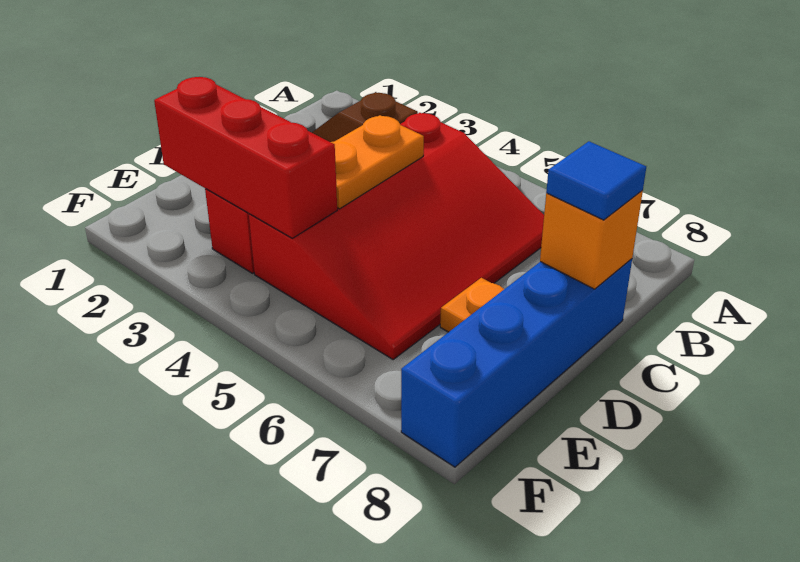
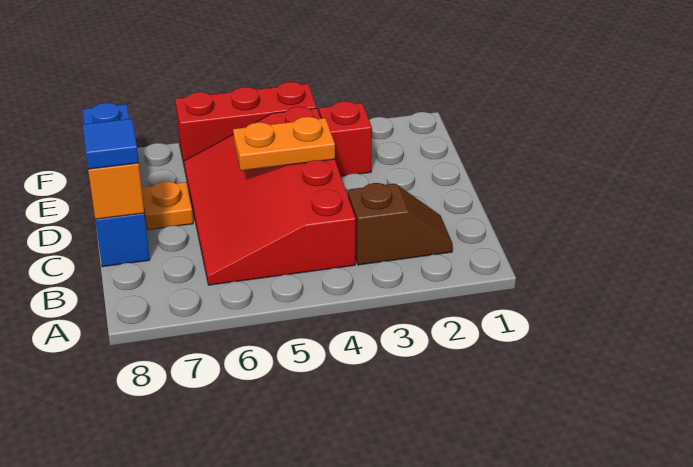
orange 1x2 plate [331,115,424,209] -> orange 1x2 plate turned to [233,117,335,171]
red 1x3 brick [154,77,337,238] -> red 1x3 brick moved to [175,82,317,164]

